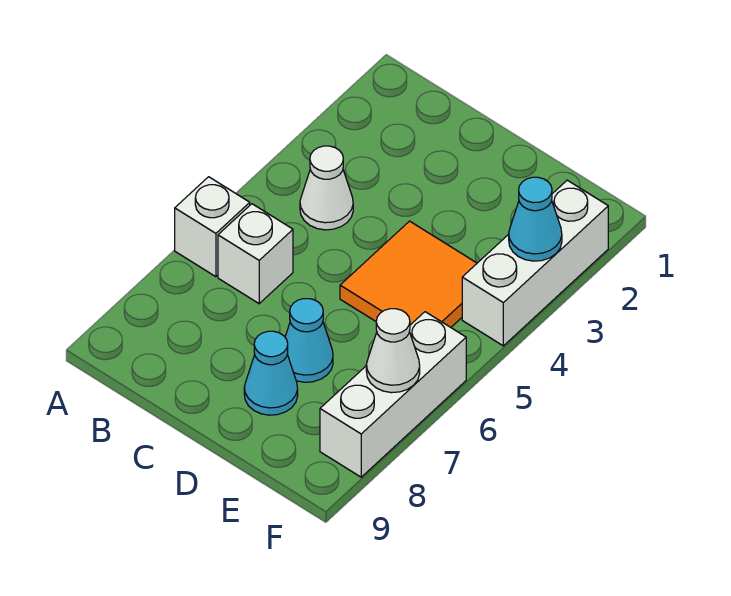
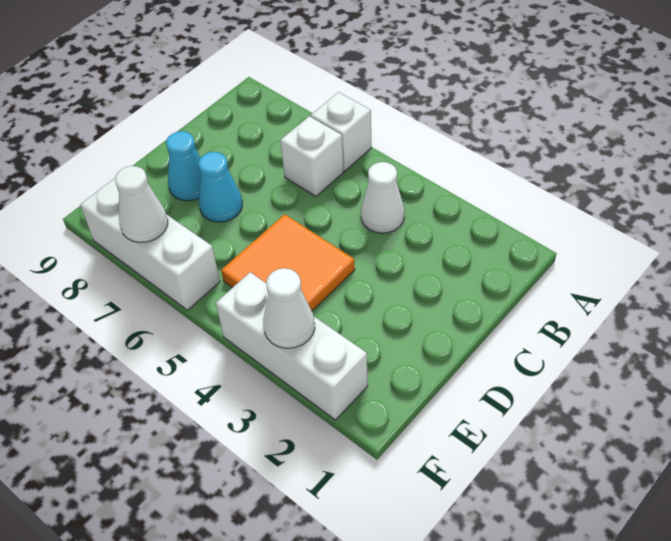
cyan 1x1 cone [509,177,562,261] -> white 1x1 cone [263,268,315,348]

